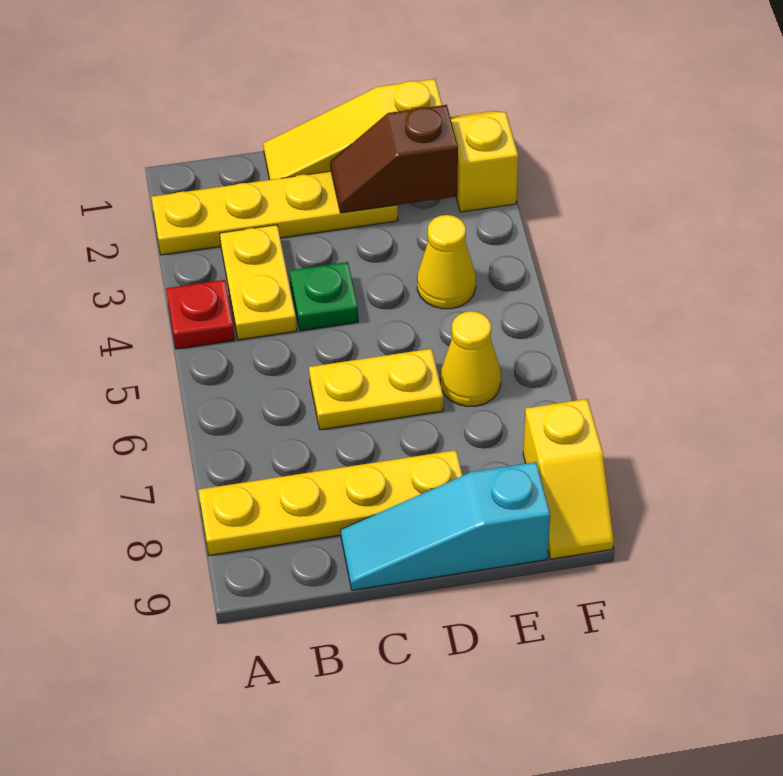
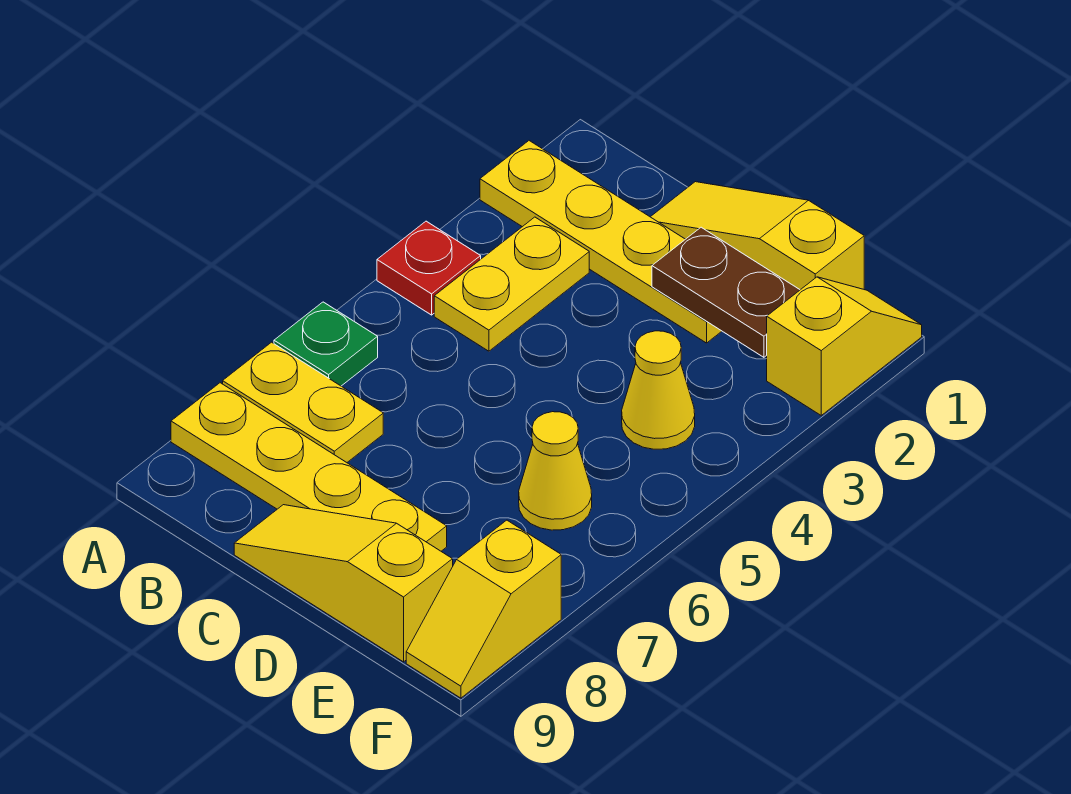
green 1x1 plate [290,262,358,331] -> green 1x1 plate moved to [274,302,378,386]
yellow 1x2 plate [309,349,443,430] -> yellow 1x2 plate moved to [223,342,383,462]
cyan 1x3 slope [341,462,550,590] -> yellow 1x3 slope [234,505,453,662]
brown 1x2 slope [331,105,458,213] -> brown 1x2 plate [652,227,800,357]

